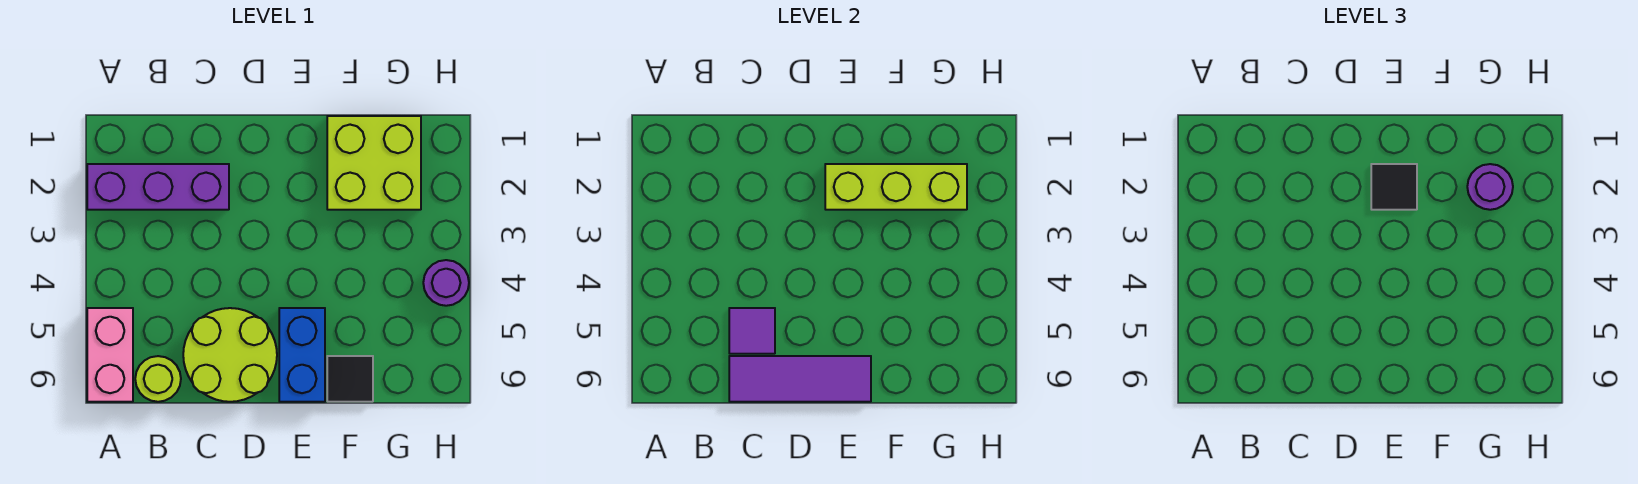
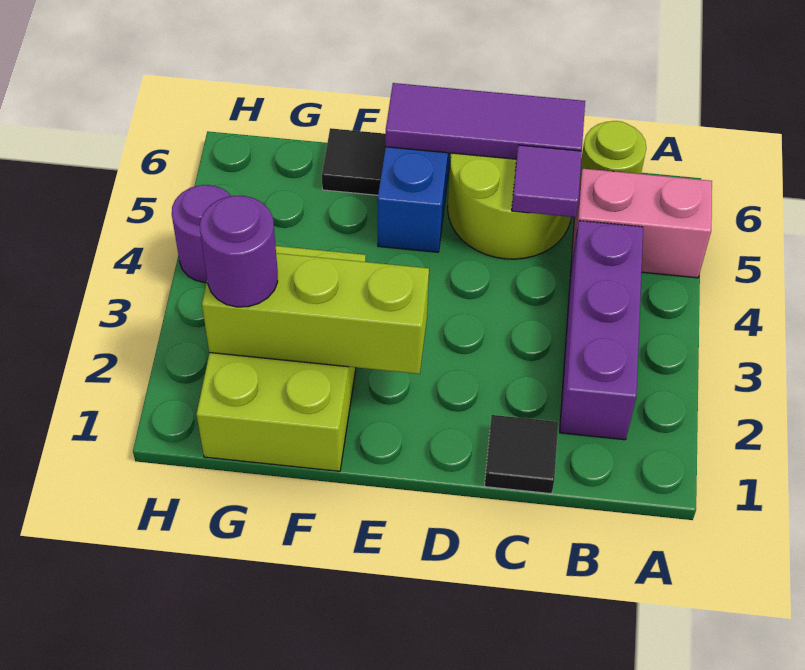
purple 1x3 brick [87,164,229,210] -> purple 1x3 brick turned to [560,221,643,440]
pink 1x2 brick [87,308,133,402] -> pink 1x2 brick turned to [571,169,712,278]
black 1x1 tile [1371,164,1417,210] -> black 1x1 tile moved to [485,415,558,494]
lime 2x2 brick [327,116,421,210] -> lime 2x3 brick [196,246,366,471]

